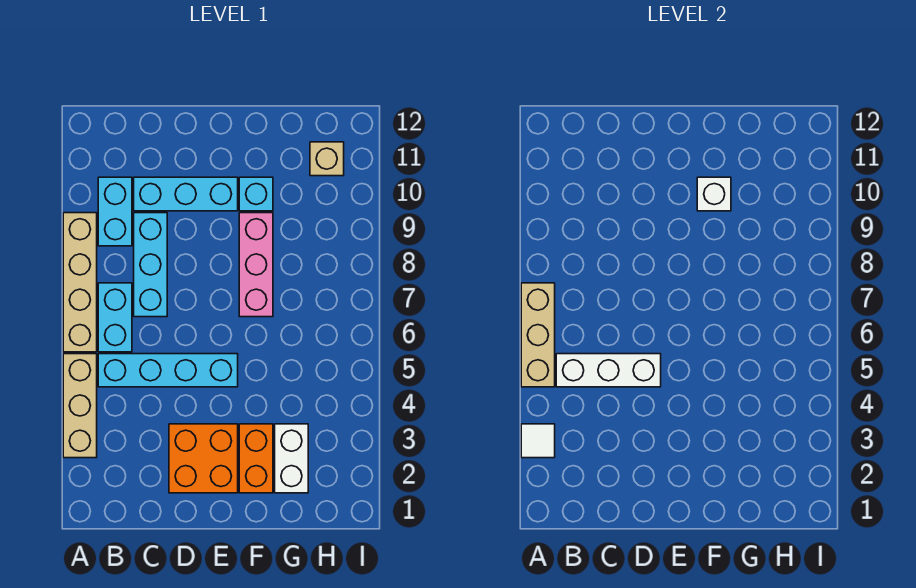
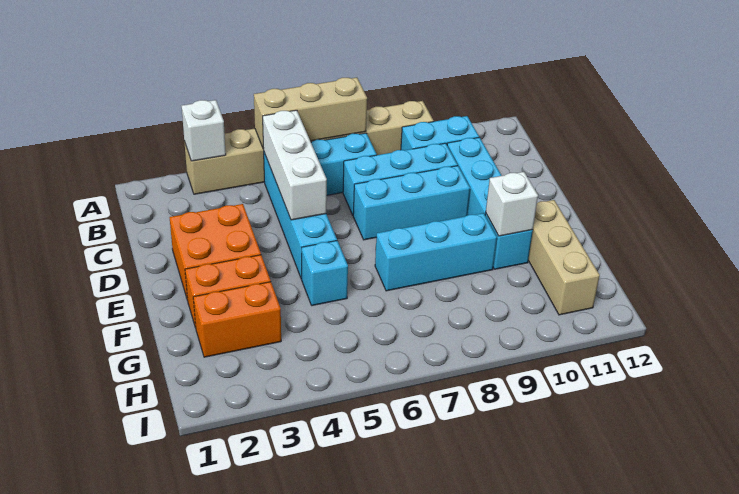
white 1x1 tile [521,424,555,458] -> white 1x1 brick [182,100,226,161]
none -> cyan 1x3 brick [353,166,470,240]
none -> cyan 1x1 brick [302,241,348,306]
pink 1x3 brick [239,213,273,317] -> cyan 1x3 brick [375,213,497,291]
white 1x2 brick [275,424,308,493] -> orange 1x2 brick [193,282,281,357]
tan 1x1 brick [310,142,344,176] -> tan 1x3 brick [528,200,600,315]

